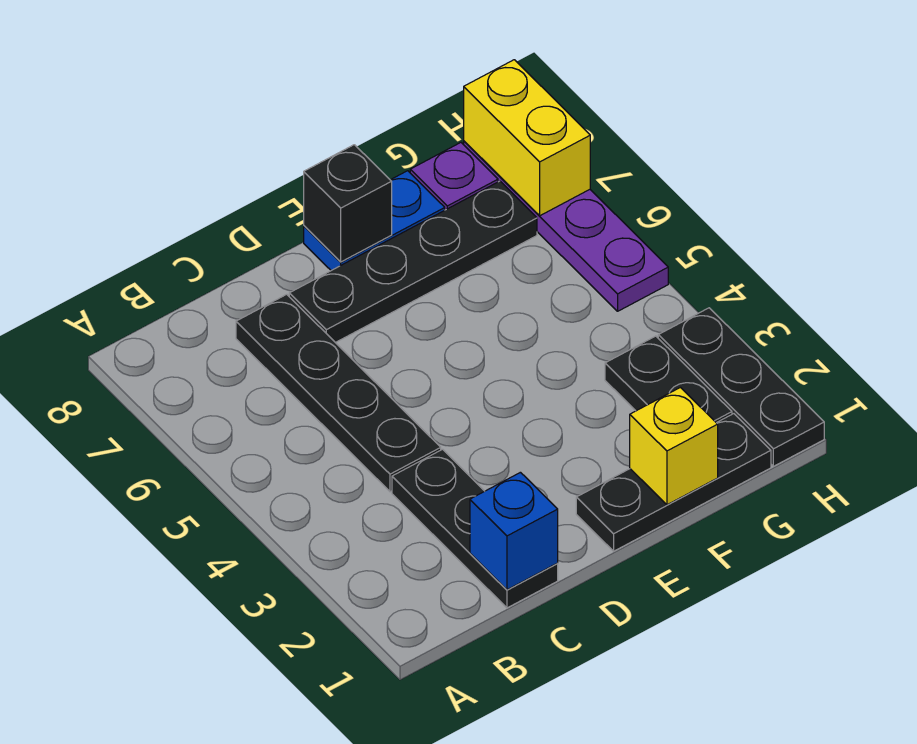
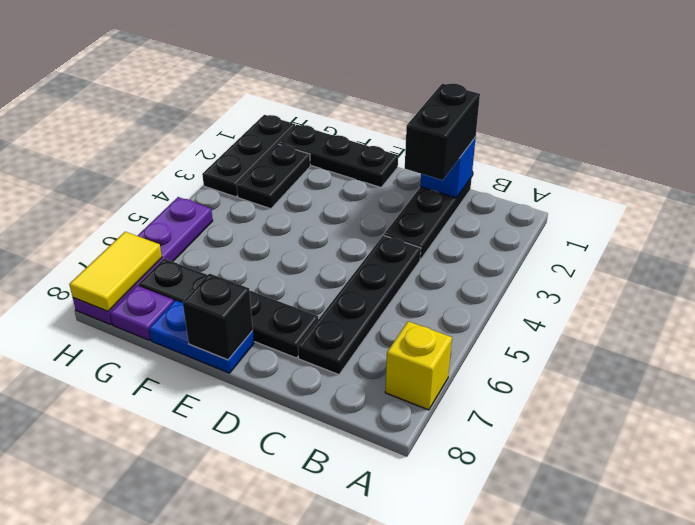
none -> black 1x2 brick [405,84,480,180]
yellow 1x1 brick [630,388,718,505] -> yellow 1x1 brick moved to [385,321,452,410]
yellow 1x2 brick [464,60,590,216] -> yellow 1x2 tile [69,232,162,311]

